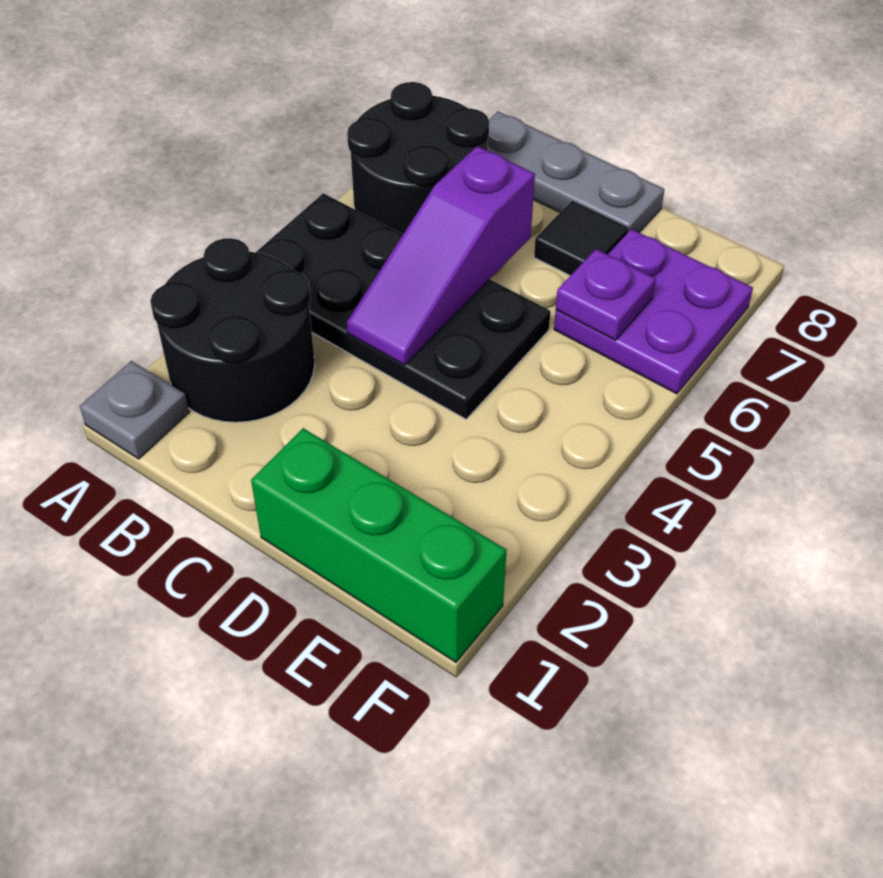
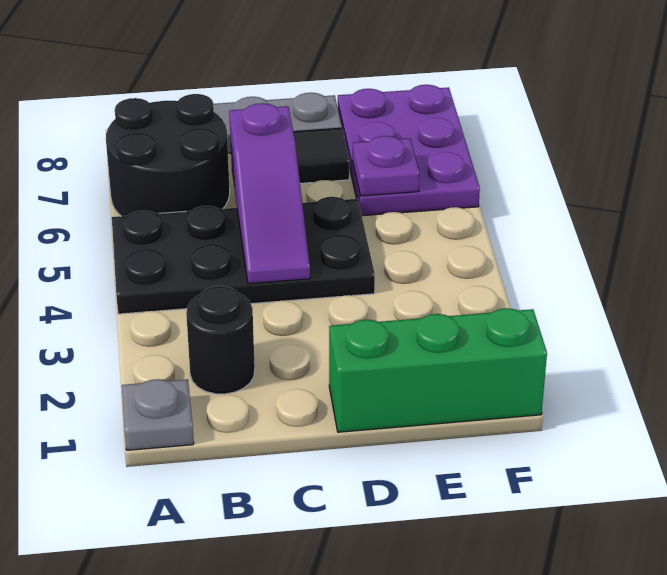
black 2x2 round brick [150,238,315,422] -> black 1x1 round brick [186,286,255,394]
purple 2x2 plate [554,229,753,394] -> purple 2x3 plate [338,85,480,216]

